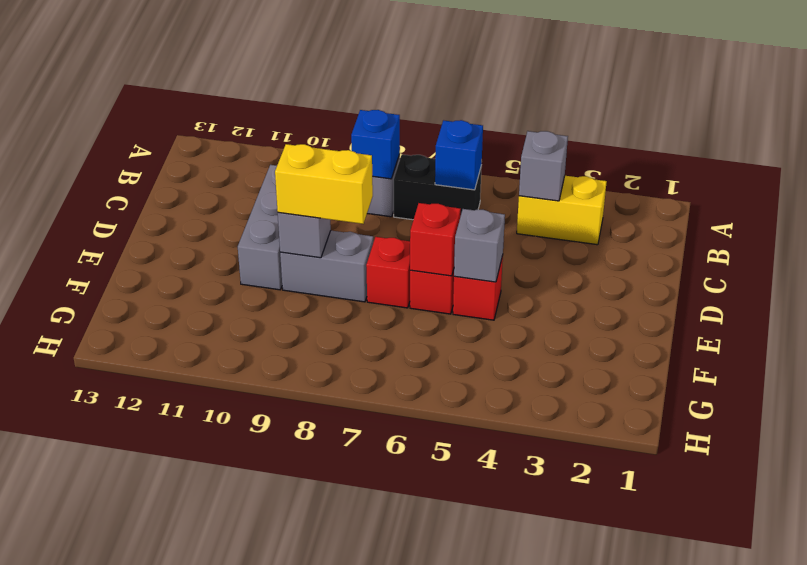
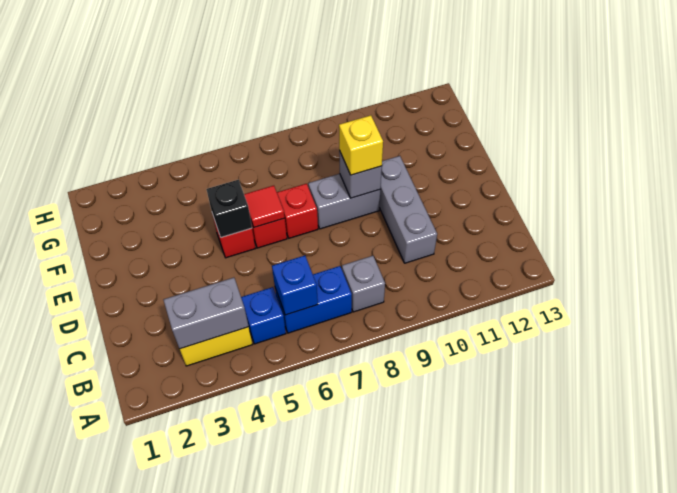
grey 1x1 brick [519,131,568,201] -> grey 1x2 brick [164,278,249,349]
black 1x2 brick [394,155,482,220] -> blue 1x2 brick [275,266,352,333]
blue 1x1 brick [351,110,400,179] -> blue 1x1 brick moved to [241,287,286,344]
grey 1x1 brick [454,209,505,282] -> black 1x1 brick [206,180,252,237]
red 1x1 brick [410,203,461,276] -> red 1x1 tile [244,186,285,227]
yellow 1x2 brick [275,144,373,224] -> yellow 1x1 brick [339,115,383,175]

